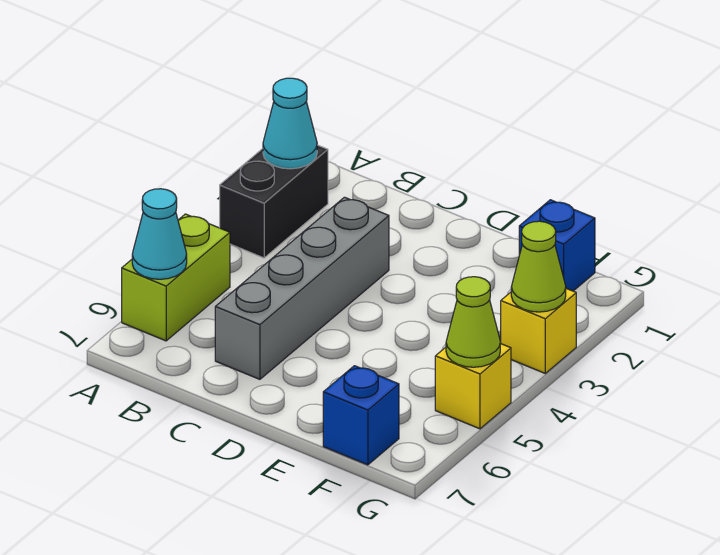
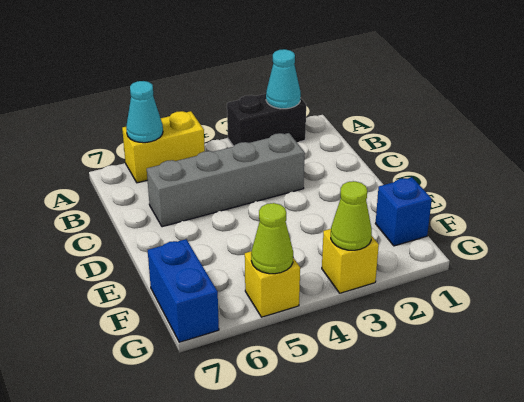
lime 1x2 brick [122,214,230,341] -> yellow 1x2 brick [122,111,205,183]
blue 1x1 brick [323,366,399,465] -> blue 1x2 brick [148,239,219,342]

